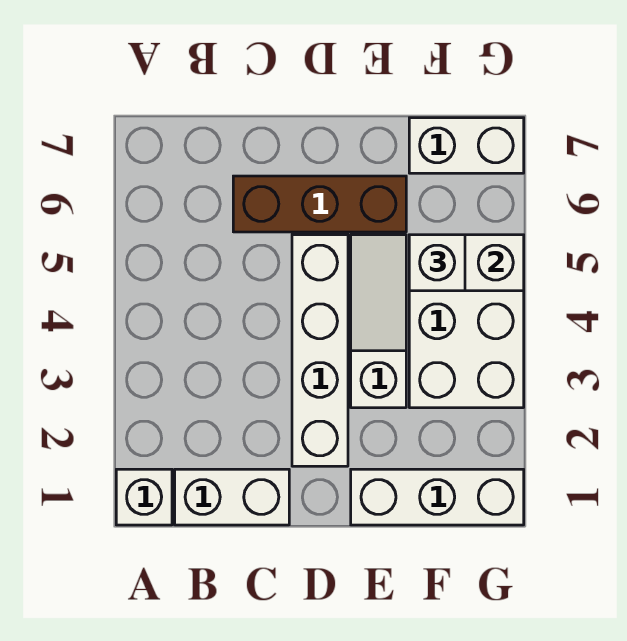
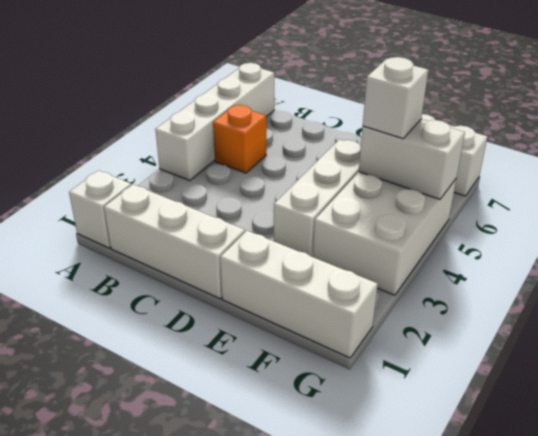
white 1x2 brick [175,469,289,525] -> white 1x3 brick [104,184,245,299]
none -> orange 1x1 brick [213,105,266,173]
brown 1x3 brick [233,176,406,232] -> none
white 1x4 brick [292,235,348,466] -> white 1x4 brick moved to [155,63,274,181]
white 1x3 slope [351,235,406,408] -> white 1x3 brick [274,139,361,257]

